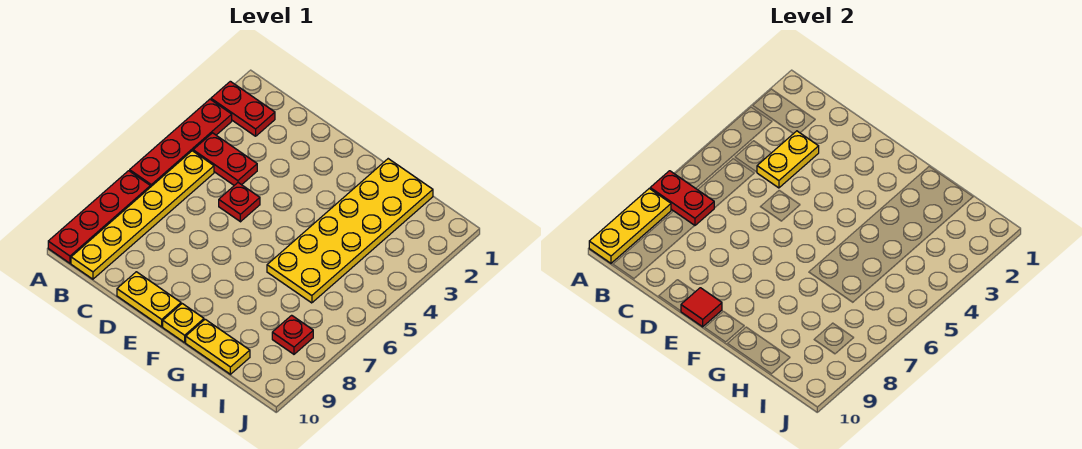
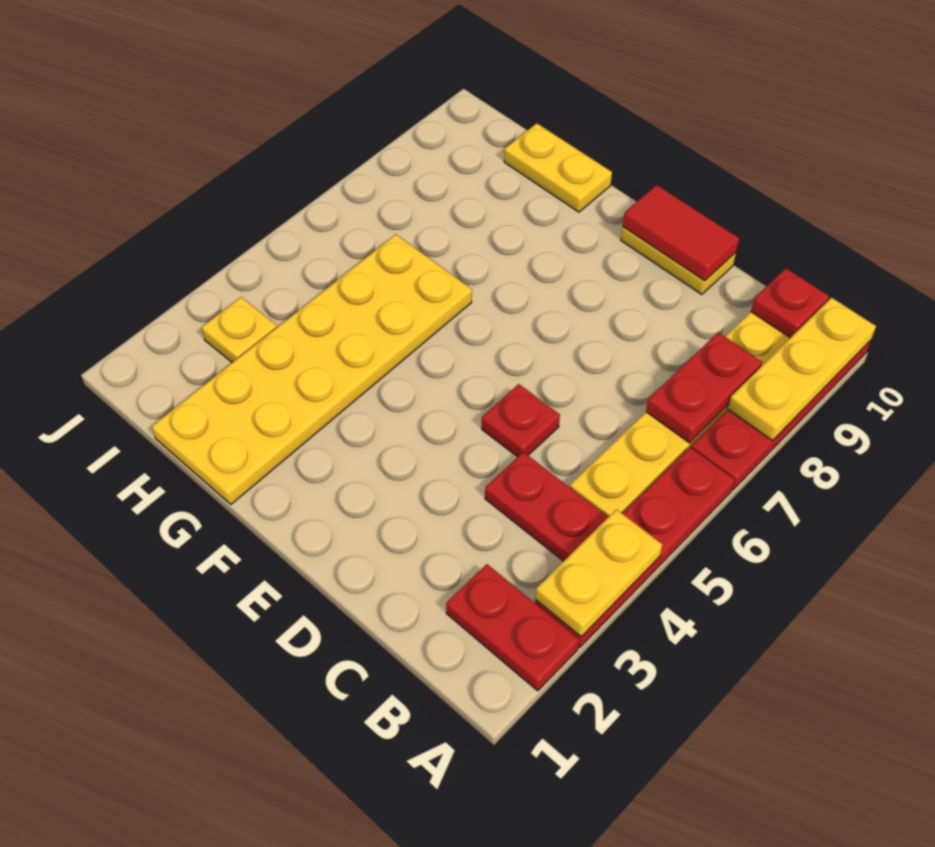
red 1x2 plate [650,171,714,225] -> red 1x2 plate turned to [646,332,762,443]
yellow 1x2 plate [757,131,819,188] -> yellow 1x2 plate moved to [535,510,663,637]
red 1x1 tile [681,288,722,327] -> red 1x2 tile [623,185,739,281]
yellow 1x1 plate [163,304,204,343] -> yellow 1x1 plate moved to [202,297,277,363]
red 1x1 plate [272,315,313,354] -> red 1x1 plate moved to [751,268,829,338]

